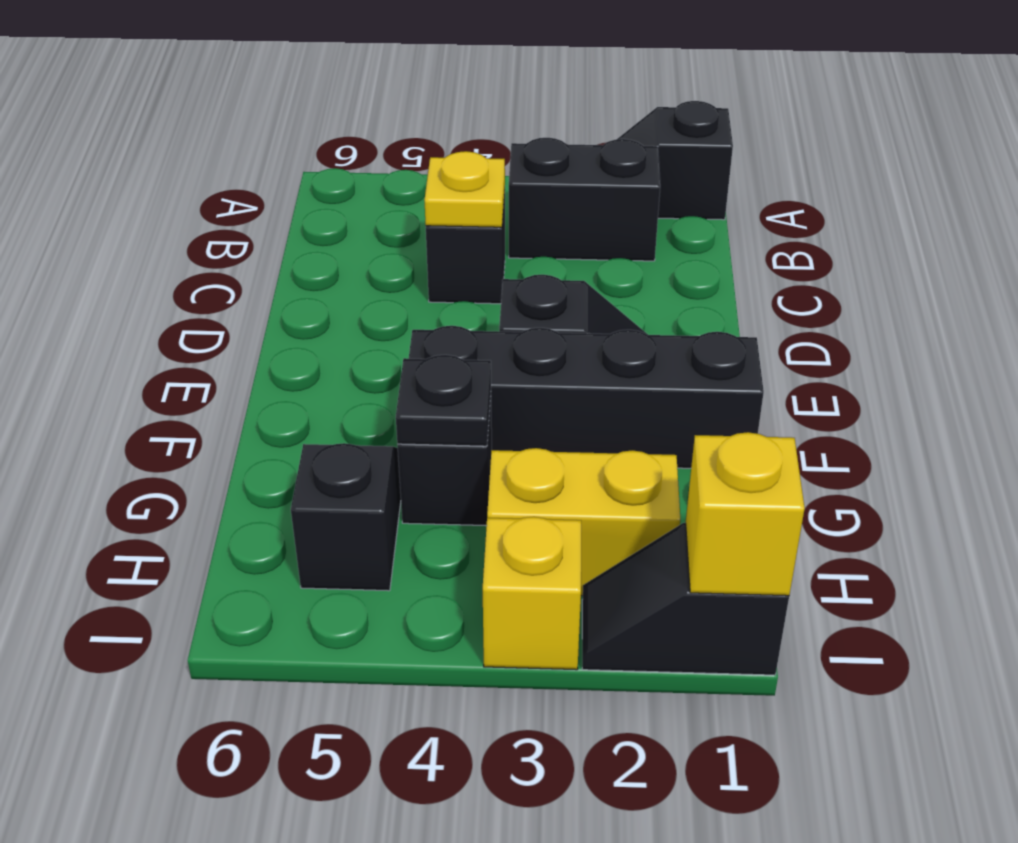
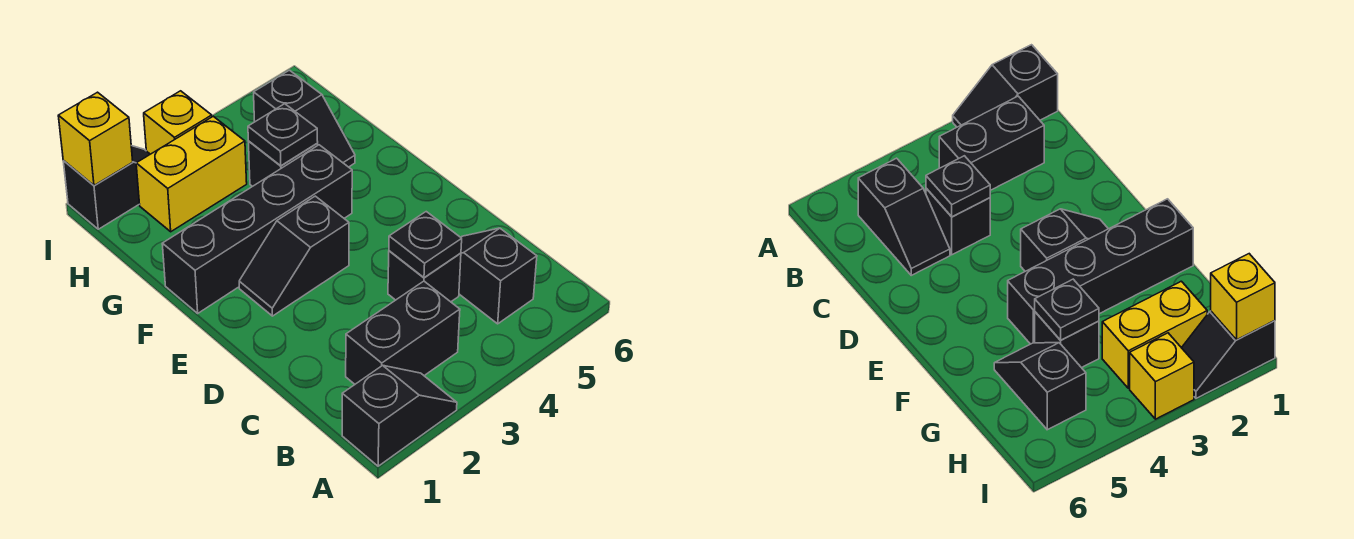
none -> black 1x2 slope [459,228,537,324]
yellow 1x1 plate [424,151,505,227] -> black 1x1 plate [389,212,462,278]

